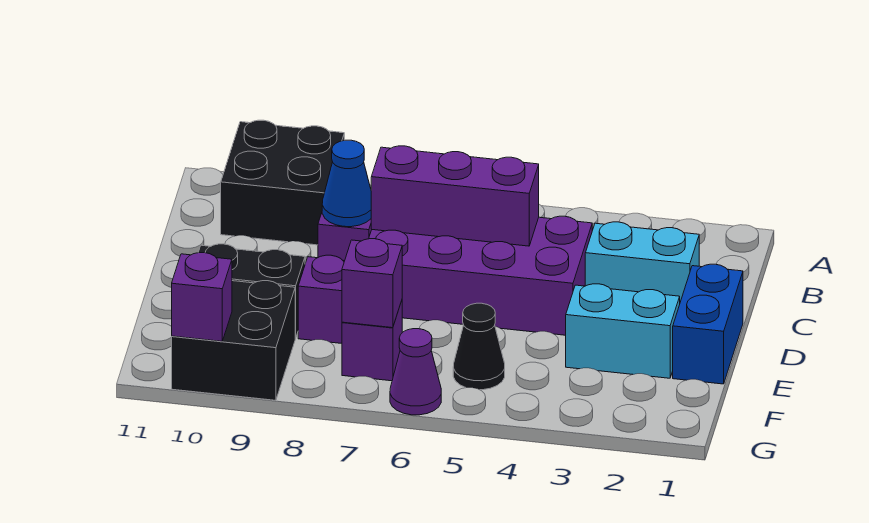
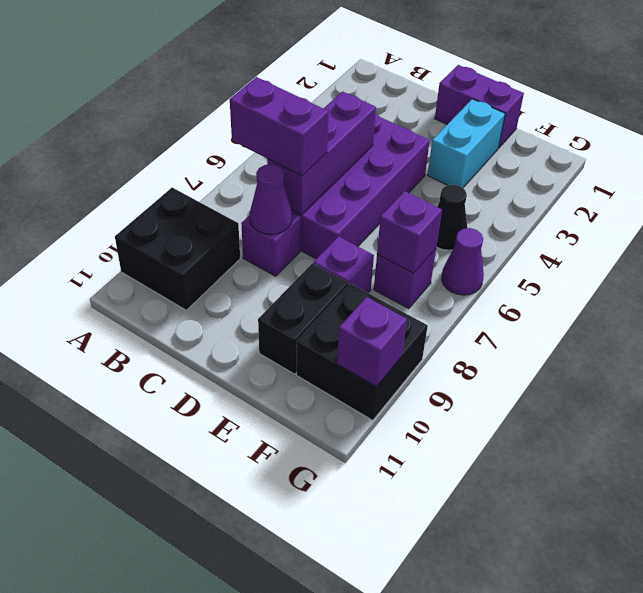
none -> purple 1x2 brick [230,77,329,176]
cyan 1x2 brick [585,222,699,302] -> none
blue 1x1 cone [322,140,371,227] -> purple 1x1 cone [250,164,292,234]
blue 1x2 brick [673,264,743,384] -> purple 1x2 brick [435,65,524,148]

